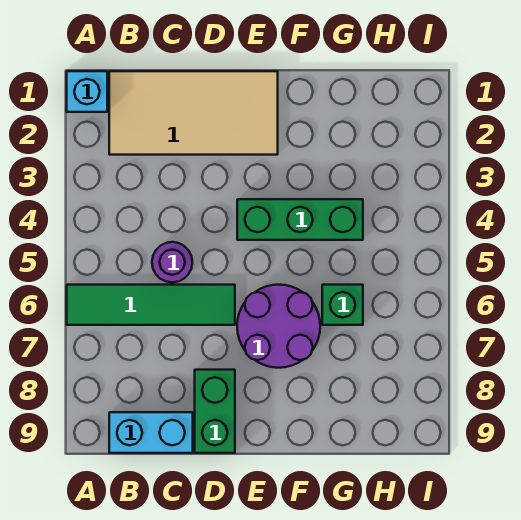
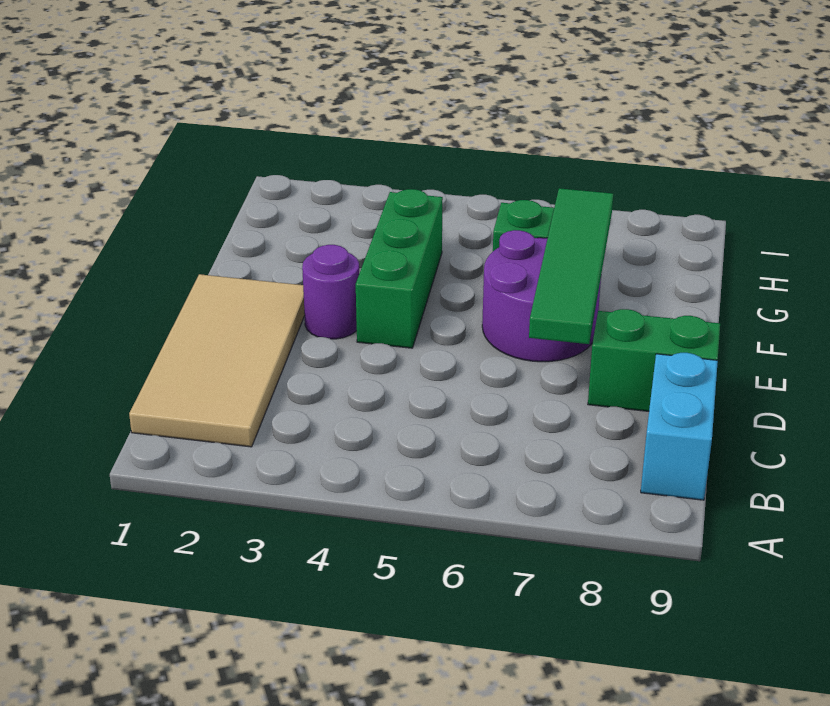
cyan 1x1 brick [67,71,107,112] -> none
green 1x4 tile [67,285,235,325] -> green 1x4 tile moved to [529,188,613,344]
purple 1x1 round brick [152,242,192,282] -> purple 1x1 round brick moved to [302,245,359,339]

